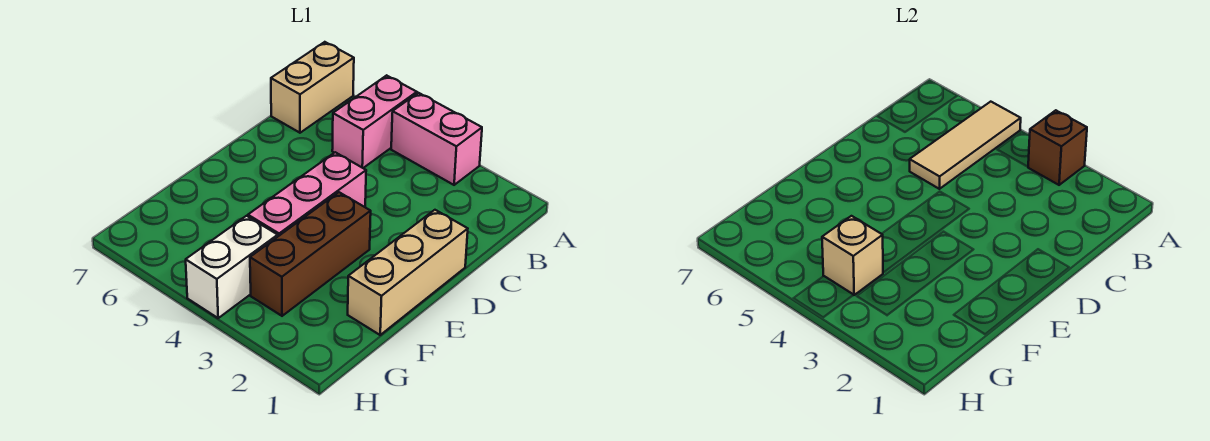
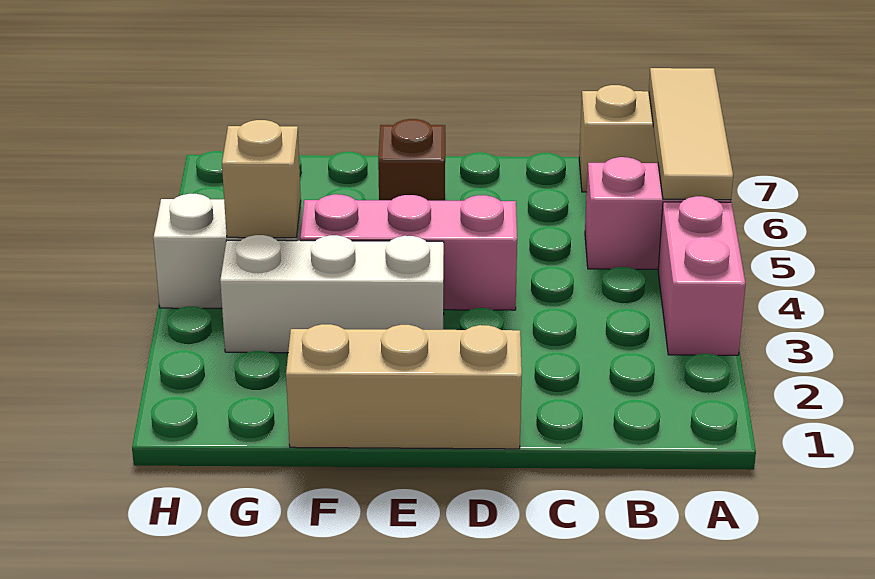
brown 1x1 brick [1028,110,1087,185] -> brown 1x1 brick moved to [378,119,445,201]
tan 1x3 tile [910,102,1021,189] -> tan 1x3 tile turned to [649,68,733,200]
brown 1x3 brick [250,192,371,316] -> white 1x3 brick [220,235,444,353]

